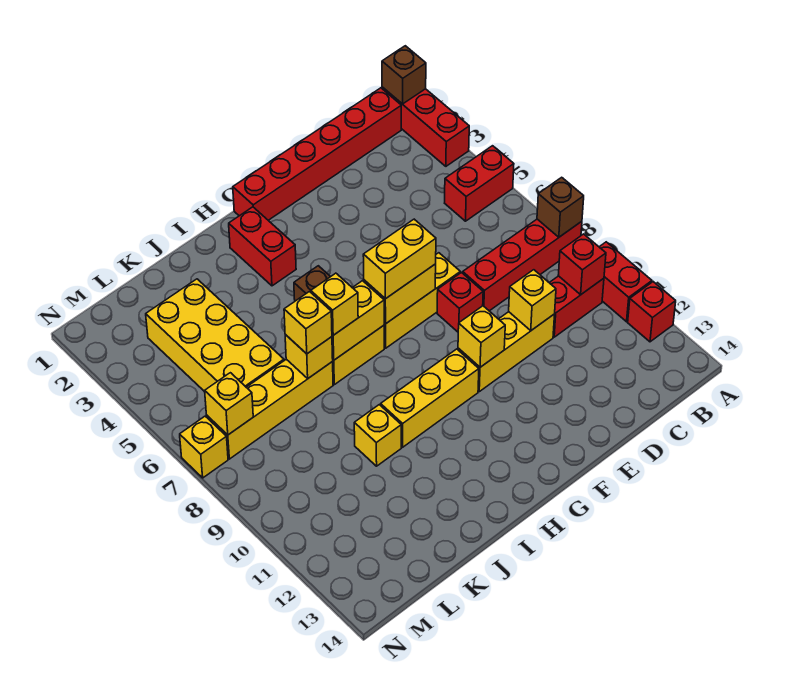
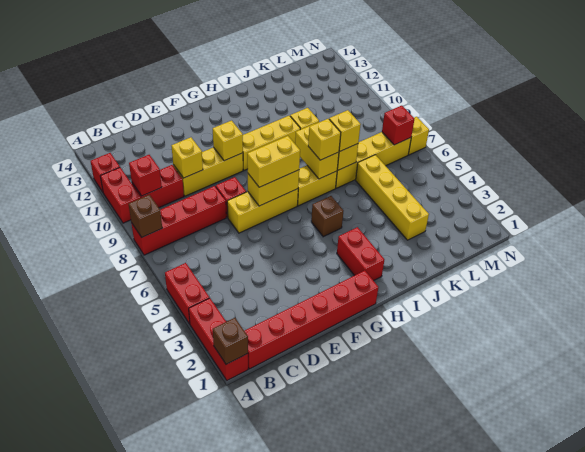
red 1x2 brick [445,146,514,221] -> red 1x2 brick turned to [165,263,209,324]
yellow 1x2 brick [332,281,384,360] -> yellow 1x2 brick turned to [295,124,339,179]
yellow 2x4 brick [146,279,284,392] -> yellow 1x4 brick [356,155,429,240]
yellow 1x1 brick [205,373,253,435] -> red 1x1 brick [382,106,415,145]

